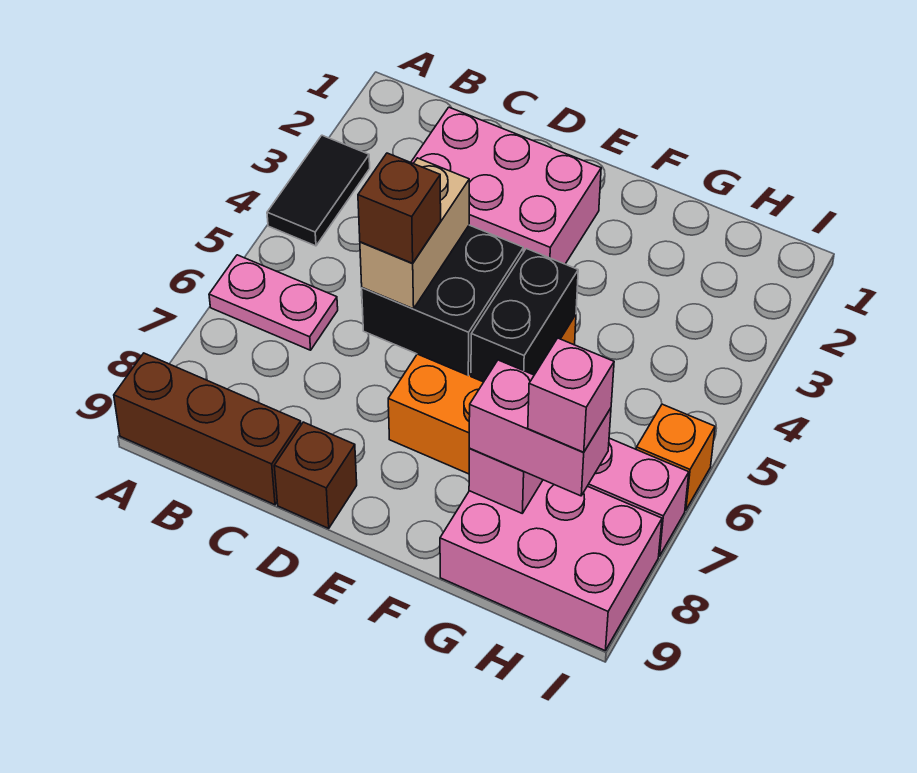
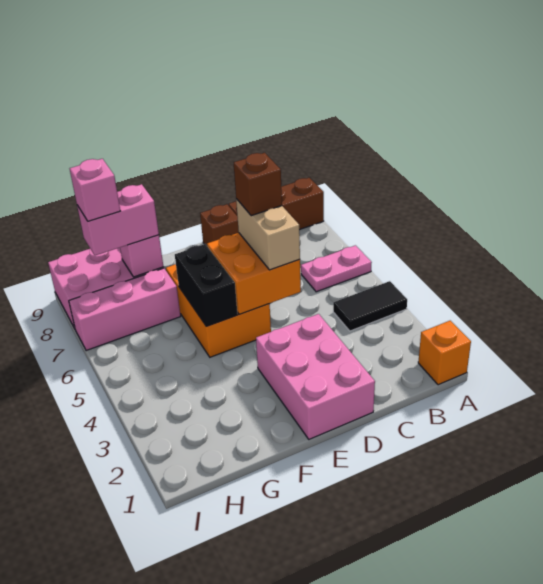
black 1x2 tile [267,135,370,246] -> black 1x2 tile turned to [333,281,407,331]
pink 2x3 brick [411,107,601,264] -> pink 2x3 brick turned to [256,314,375,439]
black 2x2 brick [362,225,523,375] -> orange 2x2 brick [207,233,301,315]
orange 1x1 brick [636,404,715,510] -> orange 1x1 brick moved to [418,321,471,385]

